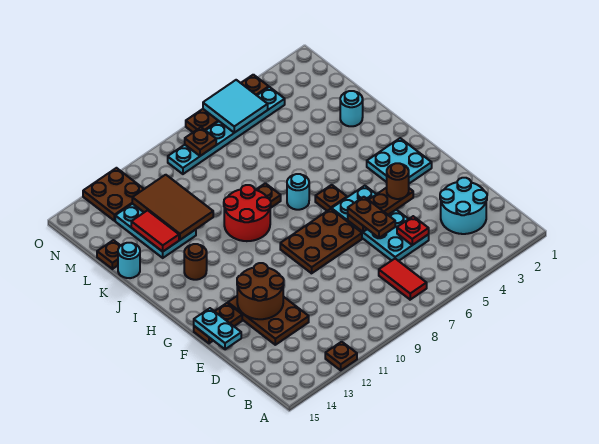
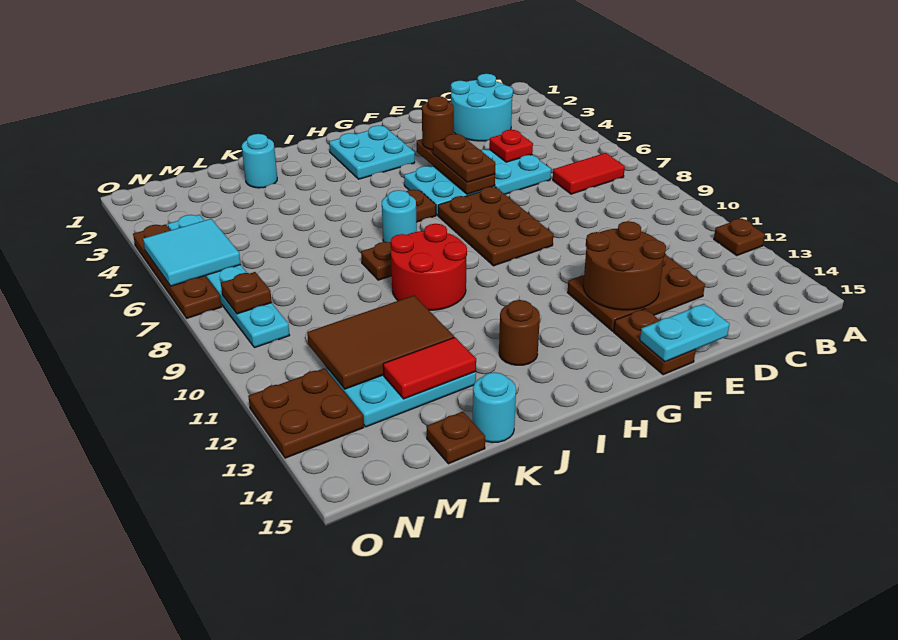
brown 1x2 plate [348,197,395,238] -> brown 1x2 plate turned to [433,134,495,182]

